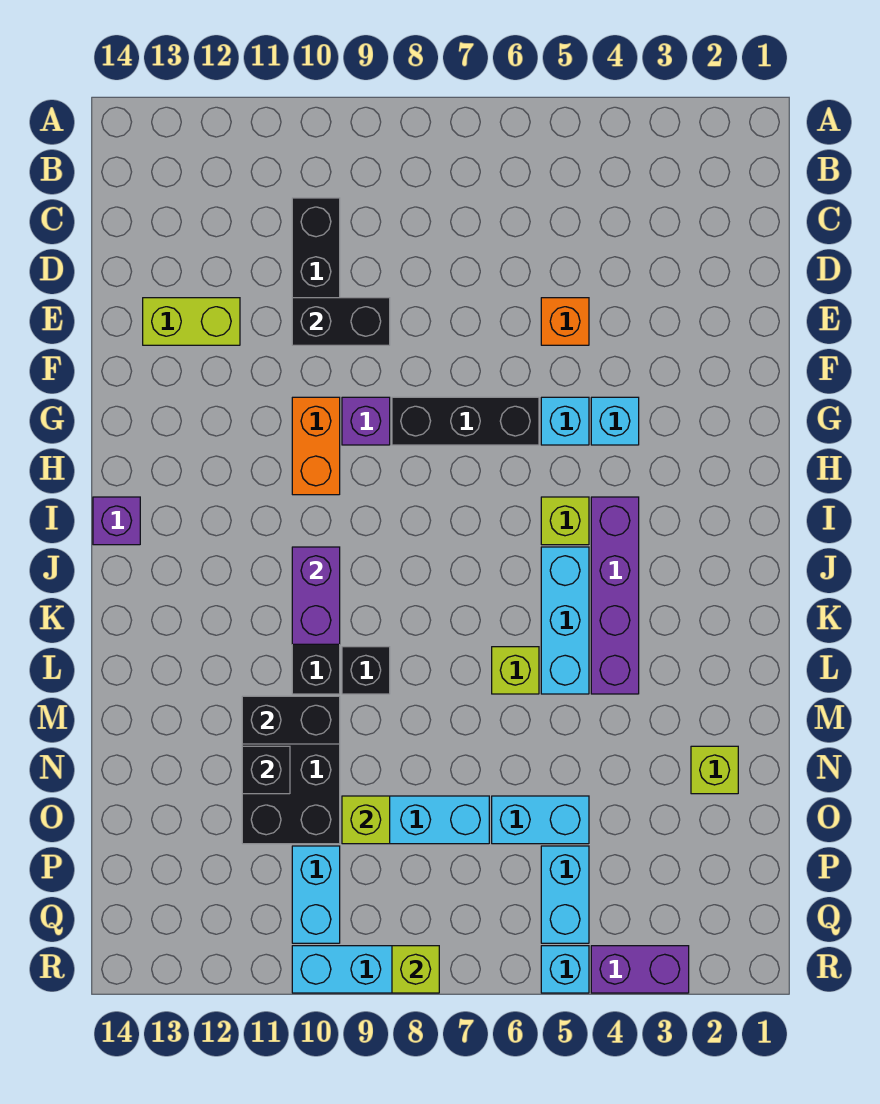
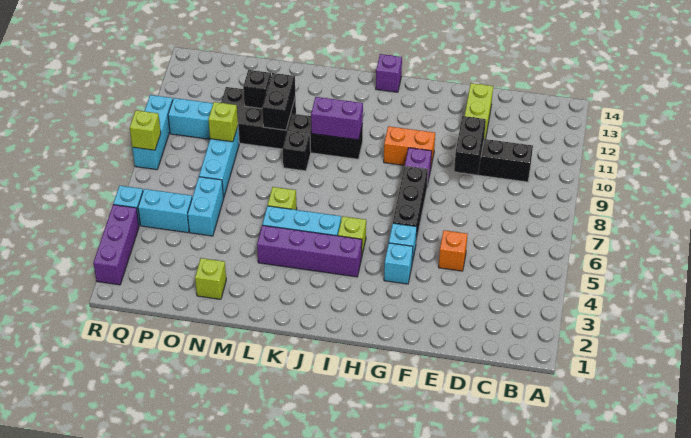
purple 1x2 brick [591,946,689,993] -> purple 1x3 brick [93,205,139,285]

